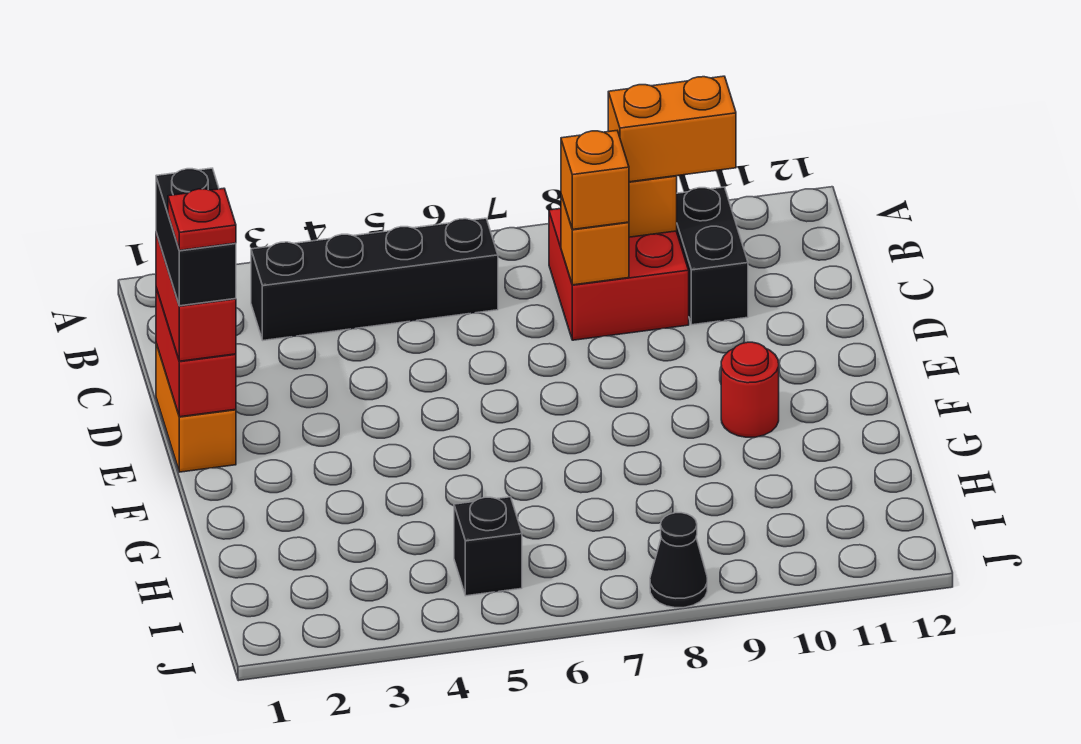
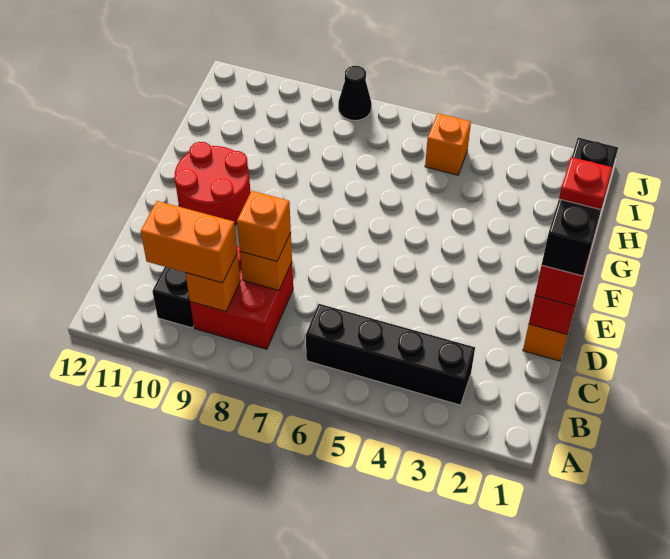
black 1x2 brick [156,168,236,306] -> black 1x3 brick [542,138,618,276]
red 1x1 round brick [721,342,779,437] -> red 2x2 round brick [175,142,251,225]
black 1x1 brick [454,497,522,596] -> orange 1x1 brick [425,113,471,175]

